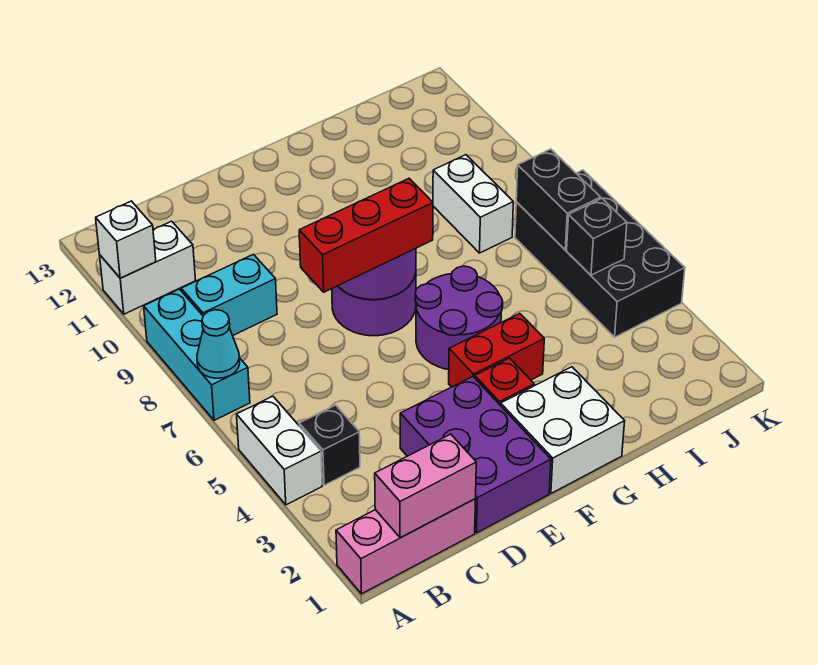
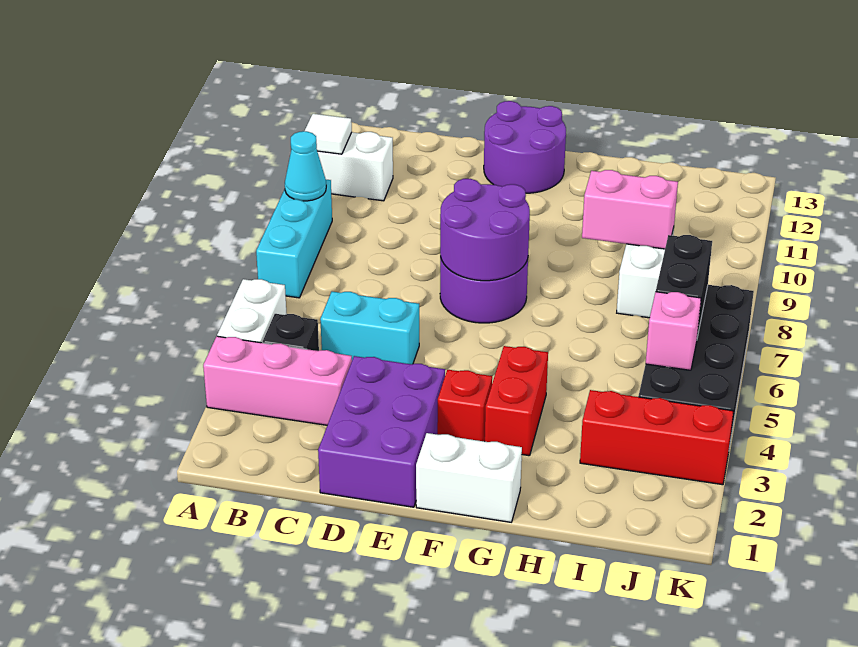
pink 1x3 brick [336,499,476,594] -> pink 1x3 brick moved to [203,336,352,425]
cyan 1x1 cone [197,310,240,378] -> cyan 1x1 cone moved to [285,131,326,201]
white 1x1 brick [96,201,156,278] -> white 1x1 tile [305,114,352,154]
pink 1x2 brick [375,434,476,538] -> pink 1x2 brick moved to [582,170,678,249]
cyan 1x2 brick [181,254,277,336] -> cyan 1x2 brick moved to [320,292,419,364]
red 1x3 brick [299,179,433,292] -> red 1x3 brick moved to [580,390,733,485]
white 2x2 brick [501,367,625,493] -> white 1x2 brick [416,433,522,522]
red 1x2 brick [449,313,544,387] -> red 1x2 brick turned to [485,346,548,456]
purple 2x2 round brick [415,266,503,370] -> purple 2x2 round brick moved to [484,101,566,193]
black 1x1 brick [567,198,627,275] -> pink 1x1 brick [646,292,701,370]

